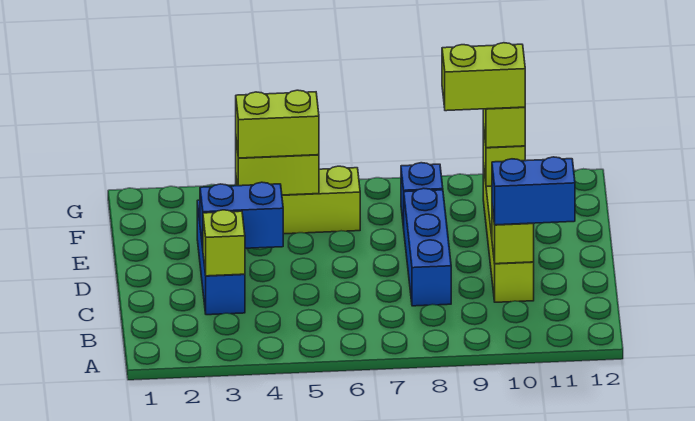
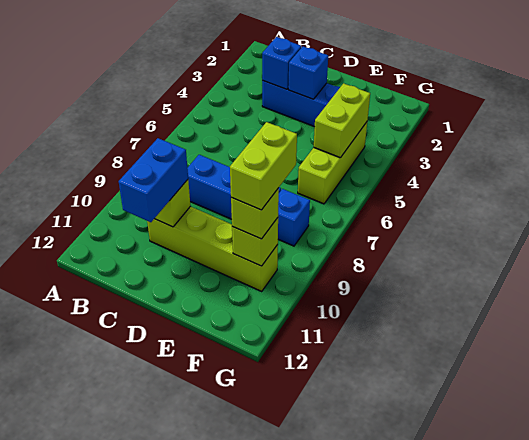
lime 1x1 brick [203,210,245,276] -> blue 1x1 brick [262,37,302,89]
blue 1x2 brick [200,182,283,248] -> blue 1x1 brick [288,46,328,99]
lime 1x2 brick [236,90,319,158] -> none

